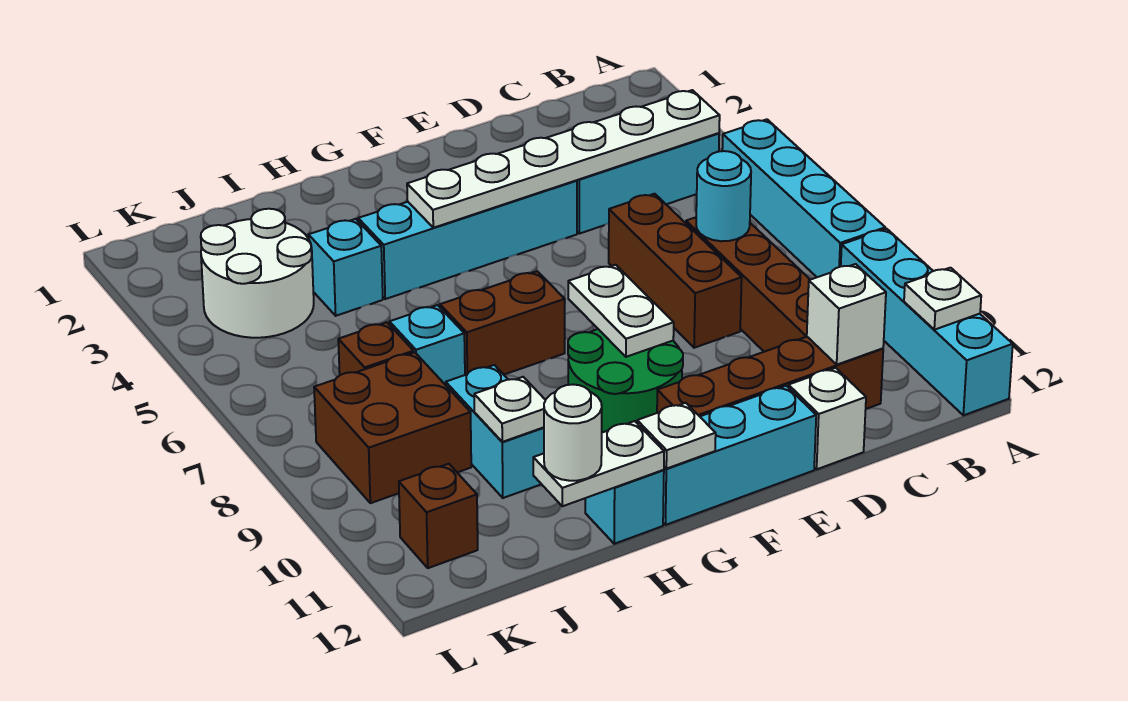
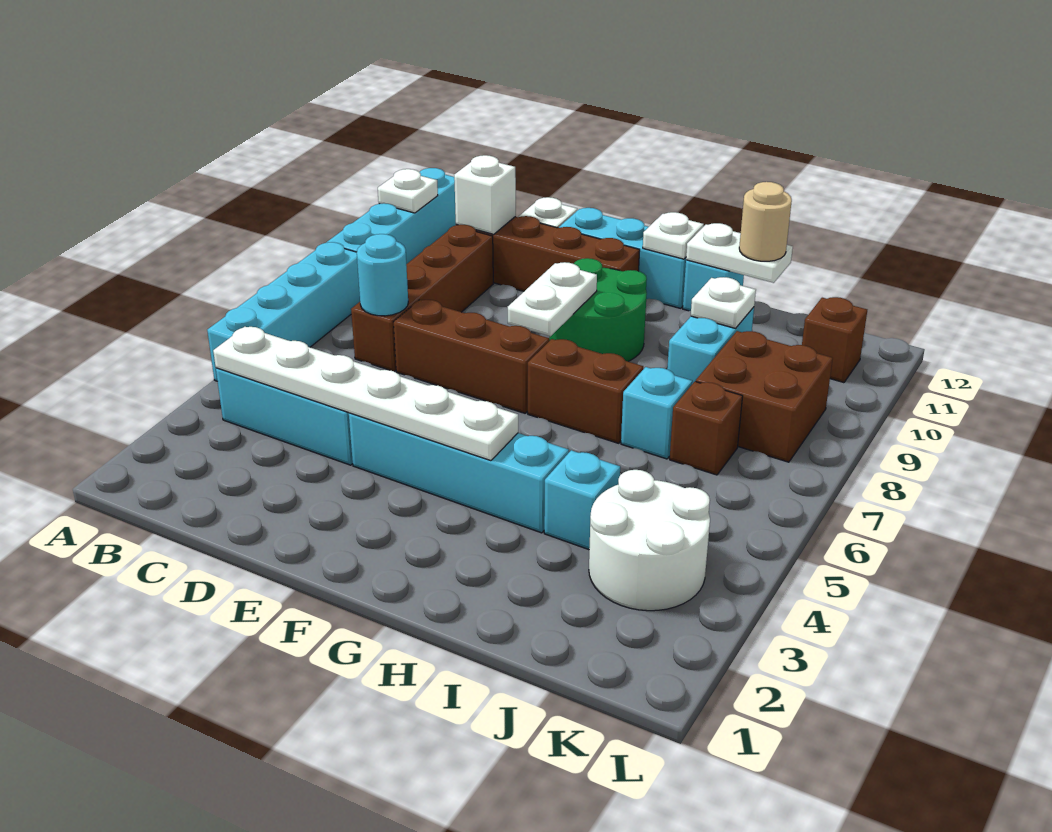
brown 1x3 brick [609,194,742,348] -> brown 1x3 brick turned to [394,300,549,413]
white 1x1 round brick [544,384,602,481] -> tan 1x1 round brick [739,182,792,261]

